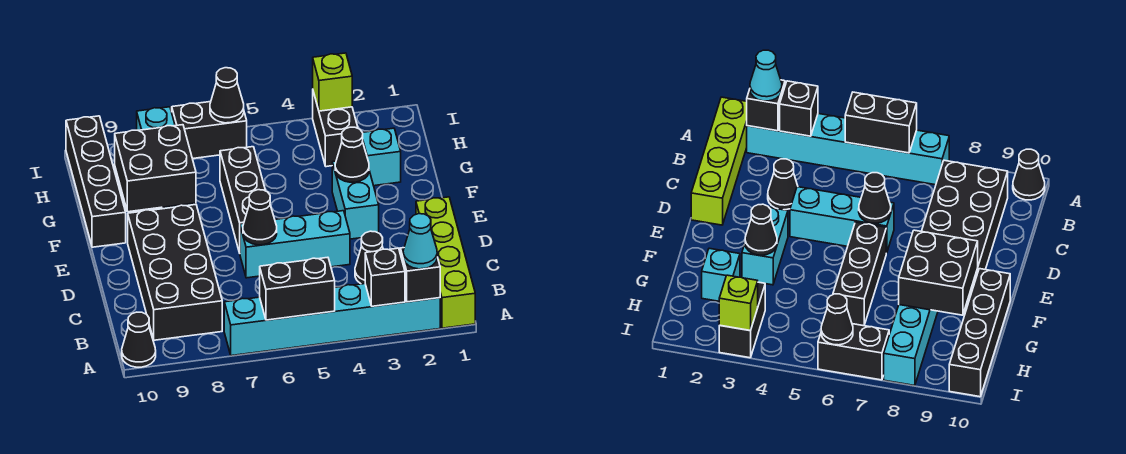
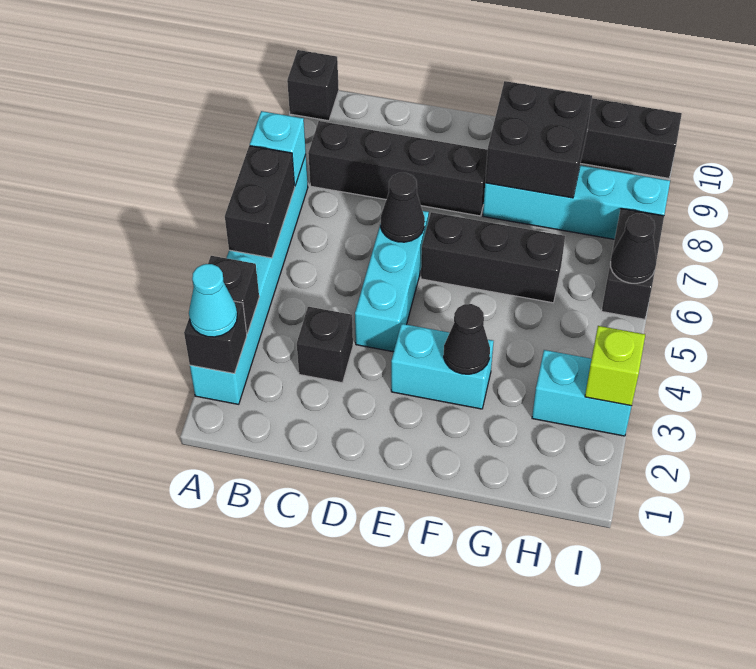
lime 1x4 brick [416,197,475,328] -> none
black 1x1 cone [122,312,156,367] -> black 1x1 brick [287,50,339,121]
black 2x4 brick [128,205,222,340] -> black 1x4 brick [308,121,488,216]
black 1x1 cone [355,231,383,284] -> black 1x1 brick [297,307,353,383]
cyan 1x1 brick [362,128,401,186] -> cyan 1x1 brick moved to [250,111,306,186]
black 1x2 brick [313,92,358,167] -> cyan 1x2 brick [532,350,632,436]

